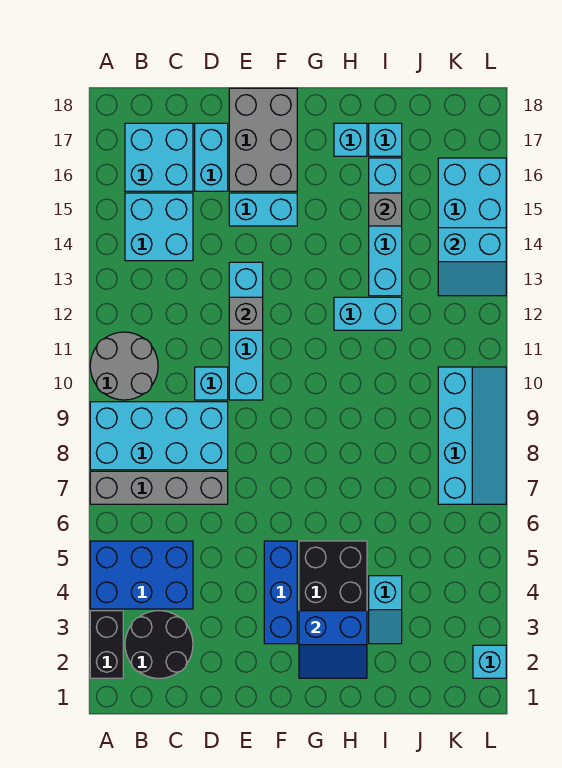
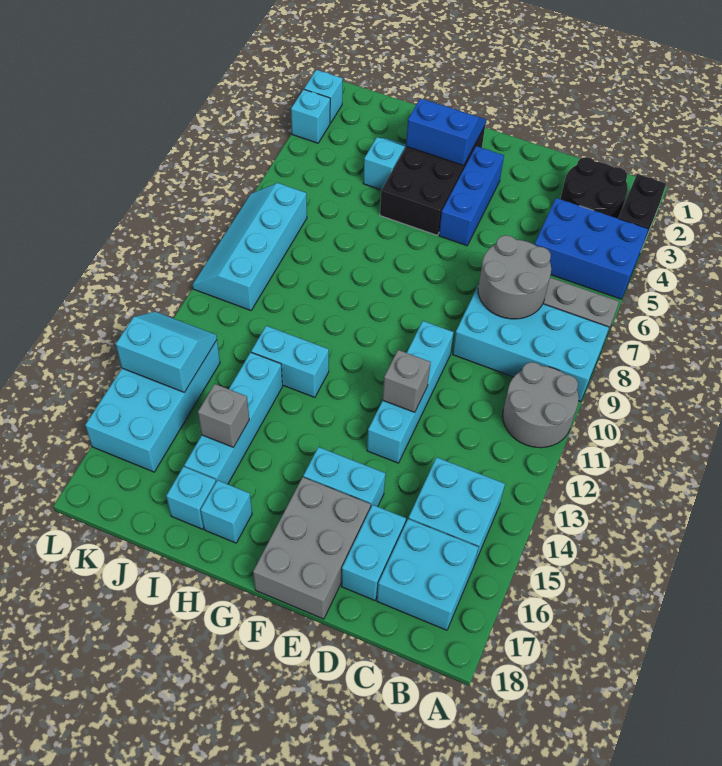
none -> grey 2x2 round brick [478,235,551,319]
cyan 1x1 brick [195,367,228,400] -> cyan 1x1 brick moved to [291,89,330,143]

